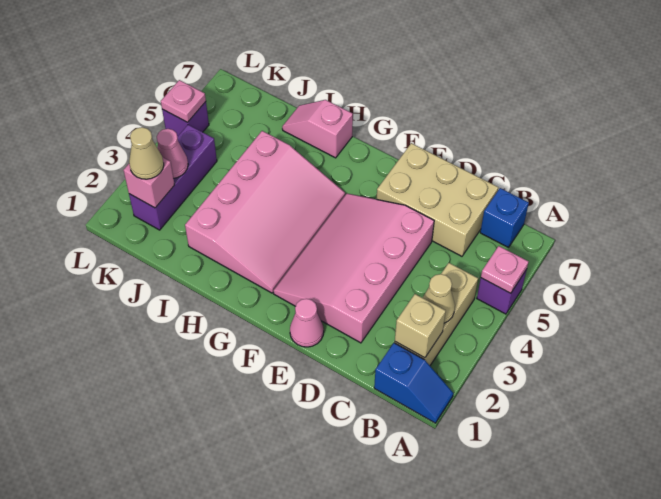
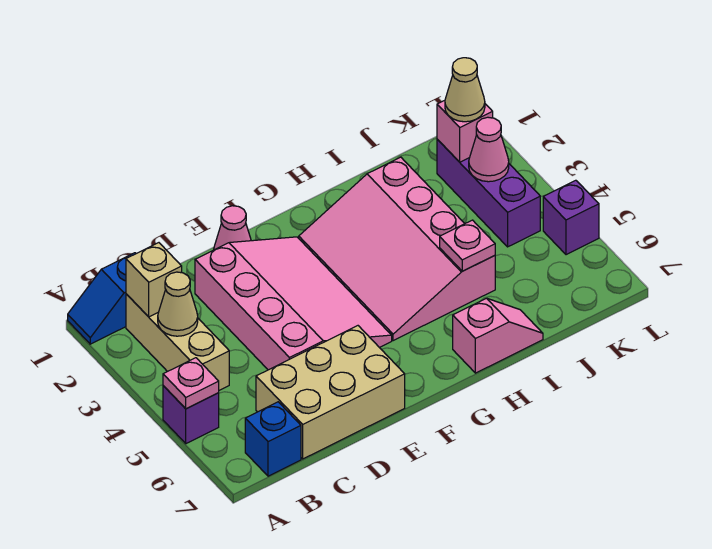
pink 1x1 plate [161,80,206,122] -> pink 1x1 plate moved to [440,220,495,271]

